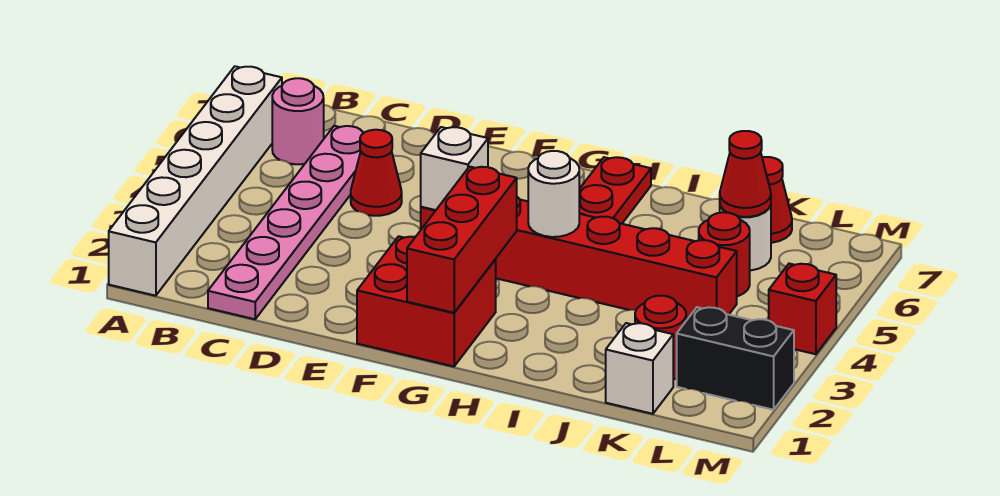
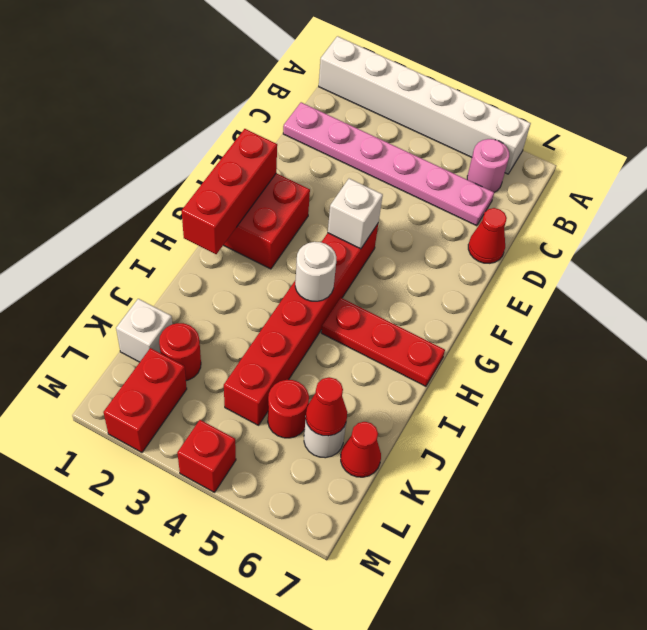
red 1x1 cone [351,130,402,216] -> red 1x1 cone moved to [468,208,507,263]
red 1x3 brick [407,167,517,313] -> red 1x3 brick turned to [182,129,277,254]
black 1x2 brick [677,307,794,410] -> red 1x2 brick [103,348,187,452]

